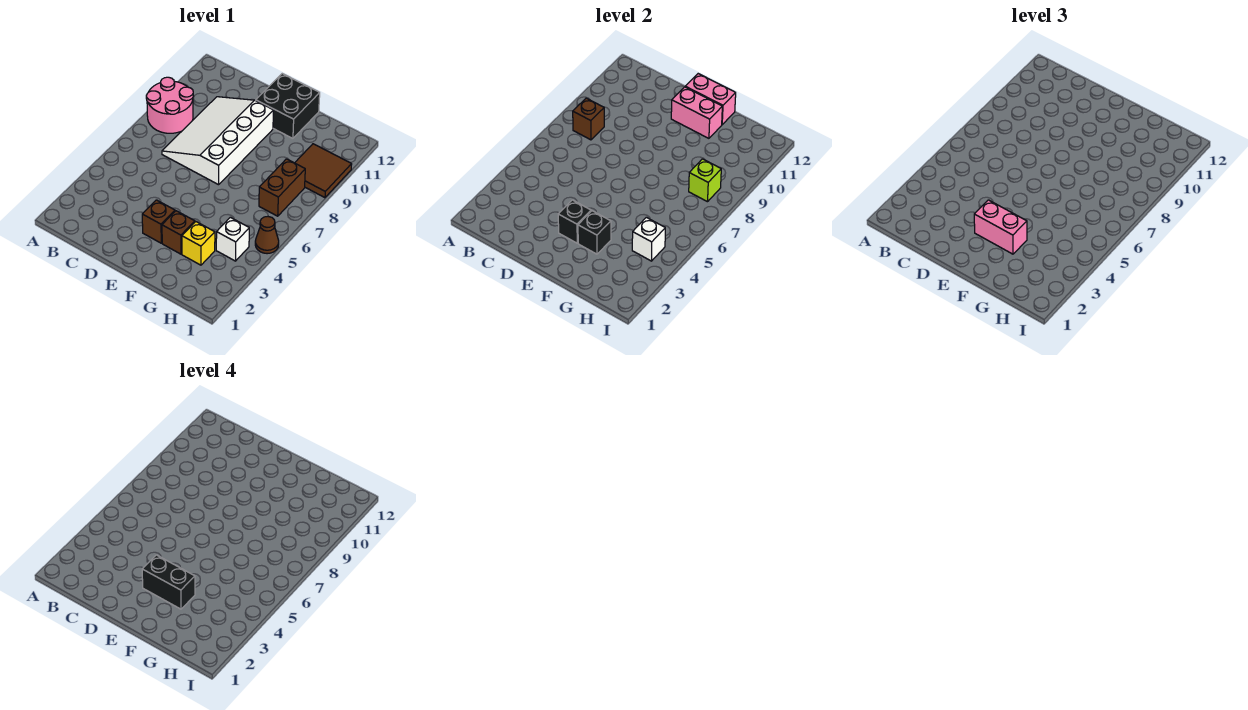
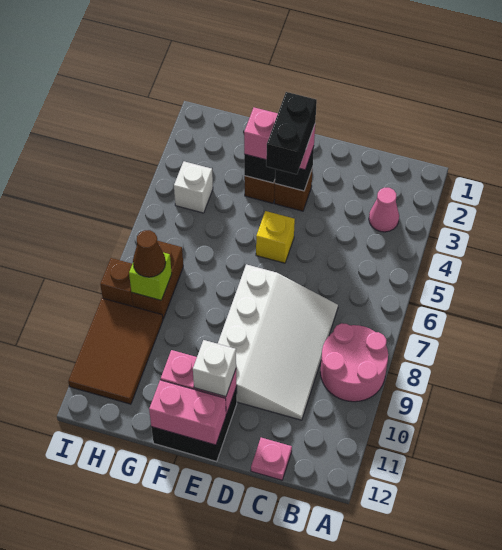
none -> pink 1x1 cone [369,188,399,232]
brown 1x1 brick [573,98,604,140] -> brown 1x1 brick moved to [100,258,133,306]
none -> pink 1x1 plate [251,438,292,480]
black 1x2 brick [142,555,195,609] -> black 1x2 brick turned to [266,92,317,174]
yellow 1x1 brick [182,222,215,265] -> yellow 1x1 brick moved to [256,211,295,263]
white 1x1 brick [632,217,665,261] -> white 1x1 brick moved to [193,340,236,397]
brown 2x2 tile [295,144,352,198] -> brown 2x3 tile [68,298,163,404]
brown 1x1 cone [255,217,279,254] -> brown 1x1 cone moved to [133,230,166,277]

